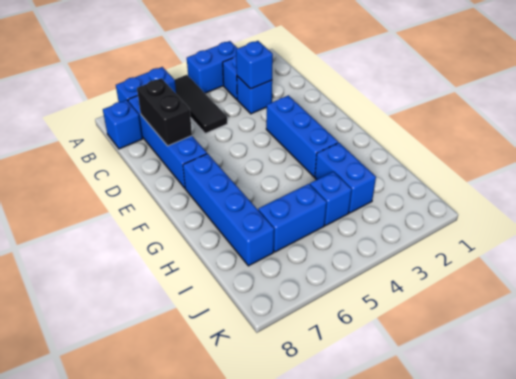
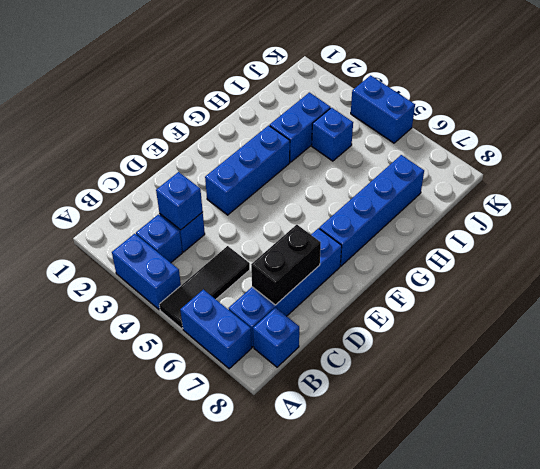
blue 1x2 brick [258,184,327,252] -> blue 1x2 brick moved to [351,75,415,143]

